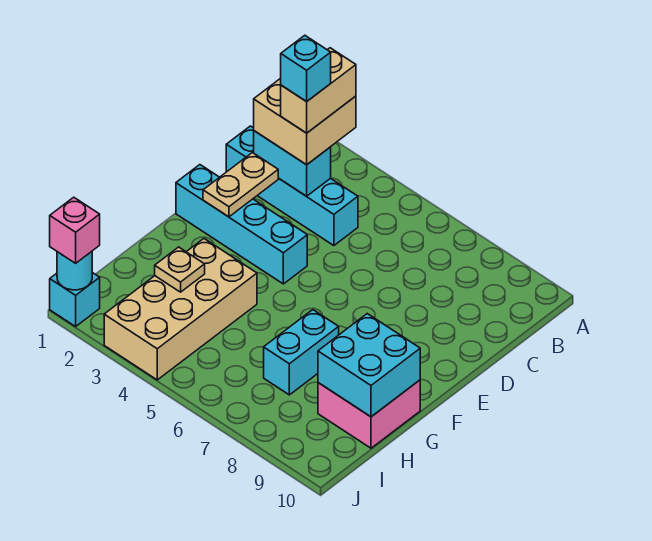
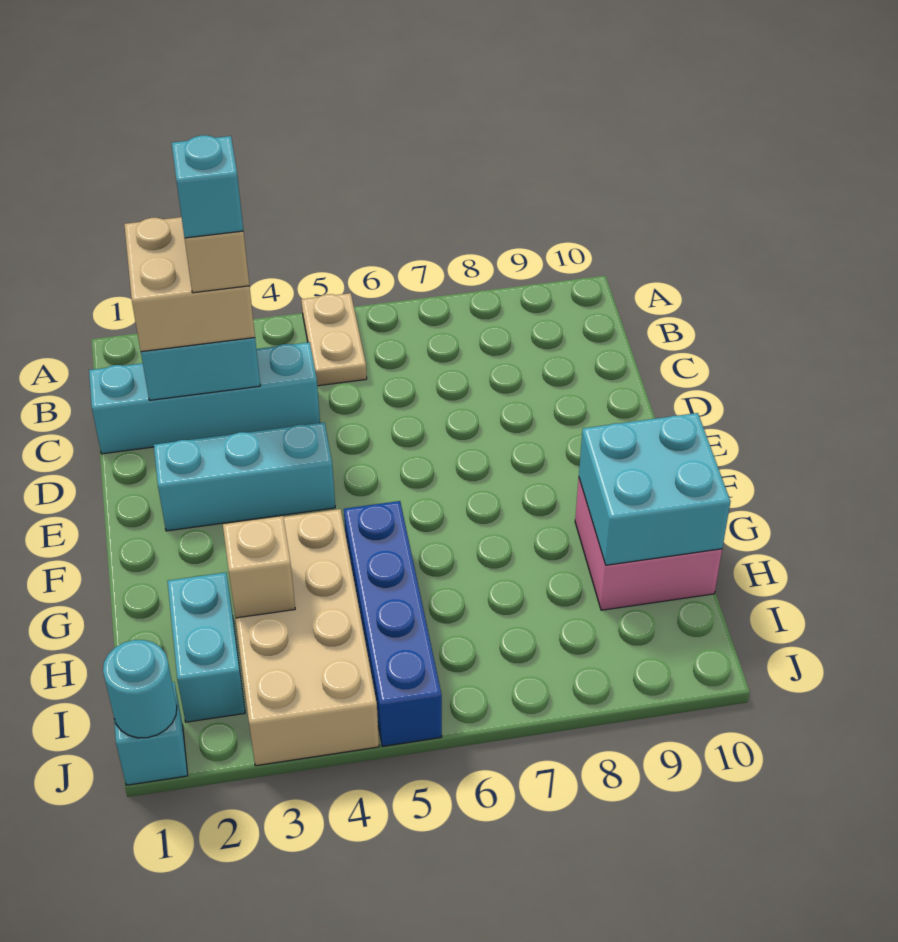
tan 1x2 plate [203,153,278,217] -> tan 1x2 plate moved to [301,293,367,386]
cyan 1x4 brick [176,165,307,284] -> cyan 1x3 brick [154,422,335,531]
none -> blue 1x4 brick [344,501,442,746]
cyan 1x2 brick [264,310,339,395] -> cyan 1x2 brick moved to [167,572,245,722]
tan 1x1 plate [155,247,205,292] -> tan 1x1 brick [223,516,295,618]
pink 1x1 brick [50,197,100,263] -> none

